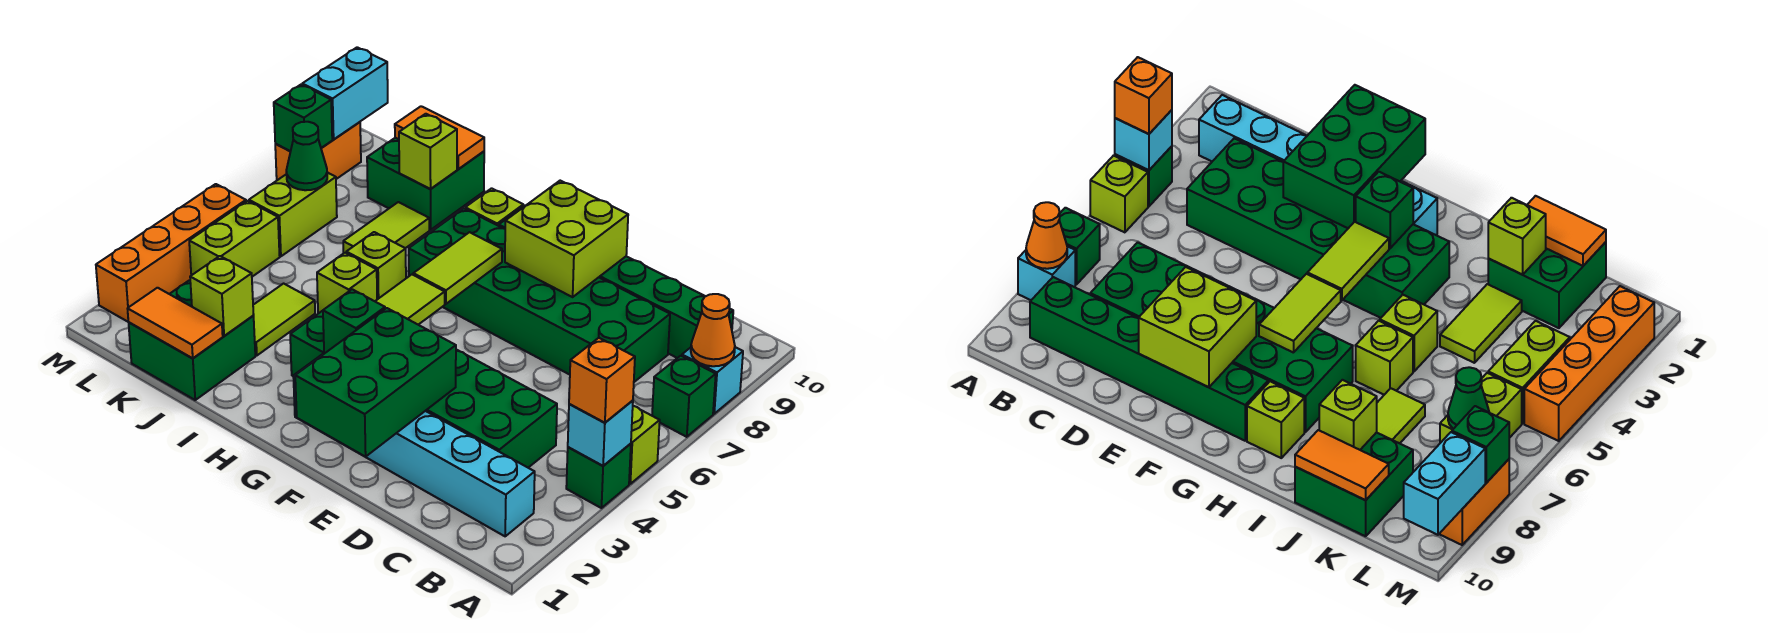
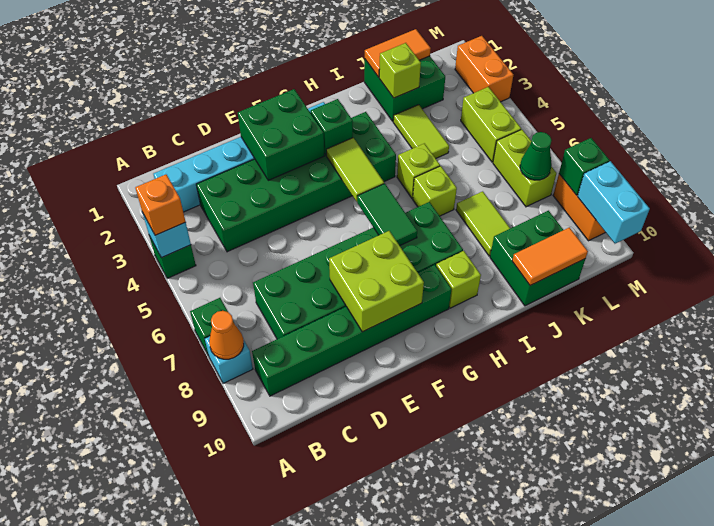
lime 1x1 brick [629,406,660,484] -> none
green 2x3 brick [295,308,456,457] -> green 2x2 brick [238,89,324,180]
lime 1x2 tile [413,232,502,304] -> green 1x2 tile [357,184,417,246]
lime 1x1 brick [399,114,457,189] -> none
orange 1x4 brick [96,184,246,322] -> orange 1x2 brick [455,36,513,102]

